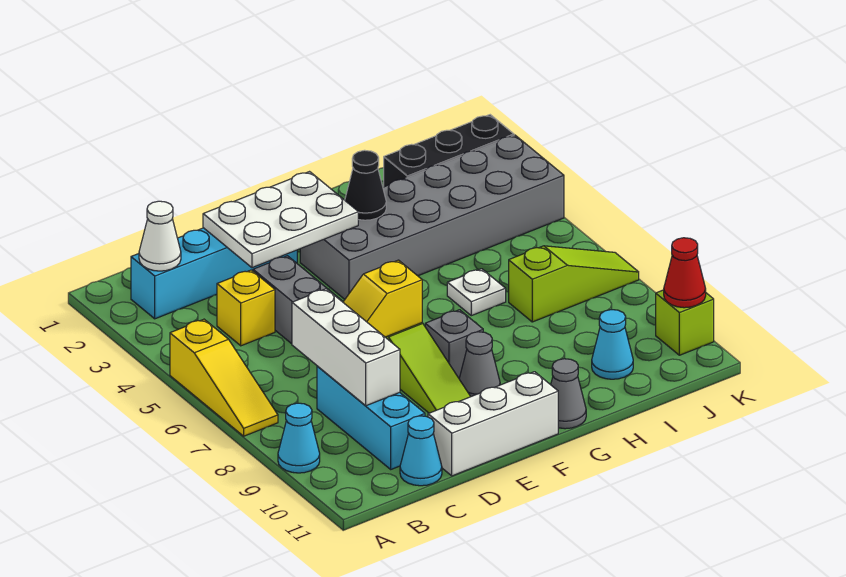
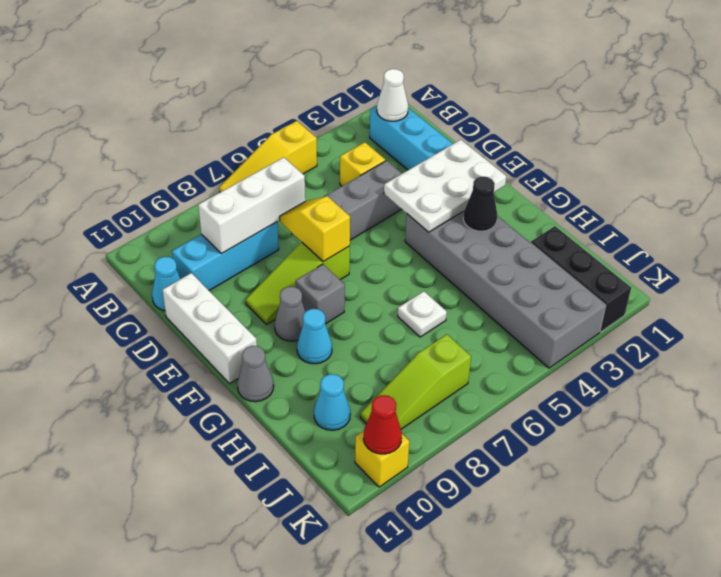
cyan 1x1 cone [278,403,320,473] -> cyan 1x1 cone moved to [297,309,332,364]
white 2x3 plate [203,172,358,268] -> white 2x3 plate turned to [384,140,506,232]
lime 1x3 slope [509,246,639,322] -> lime 1x3 slope turned to [360,334,471,429]
lime 1x1 brick [656,290,714,355] -> yellow 1x1 brick [355,431,409,487]

